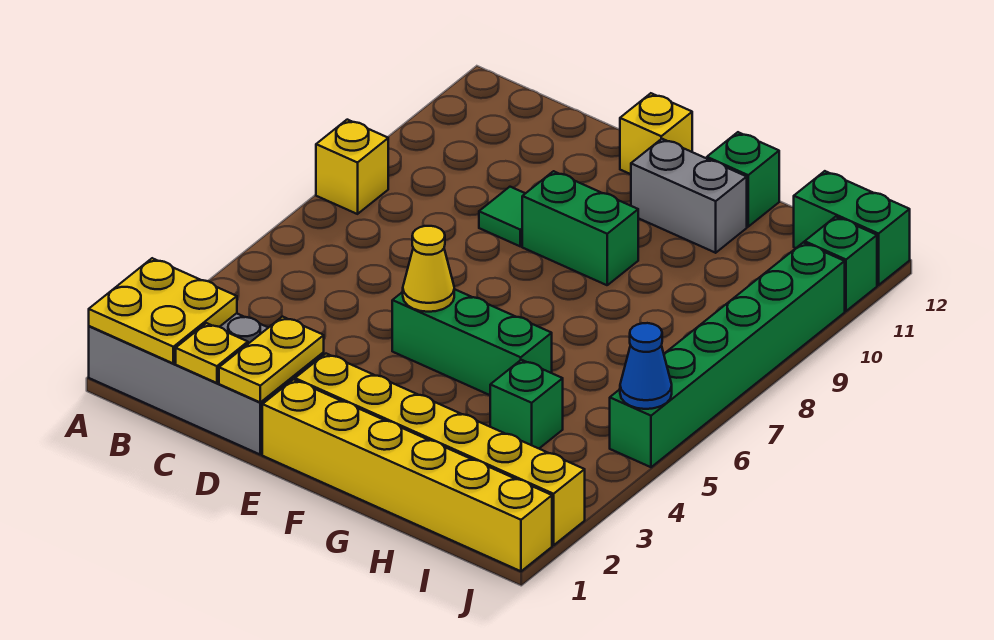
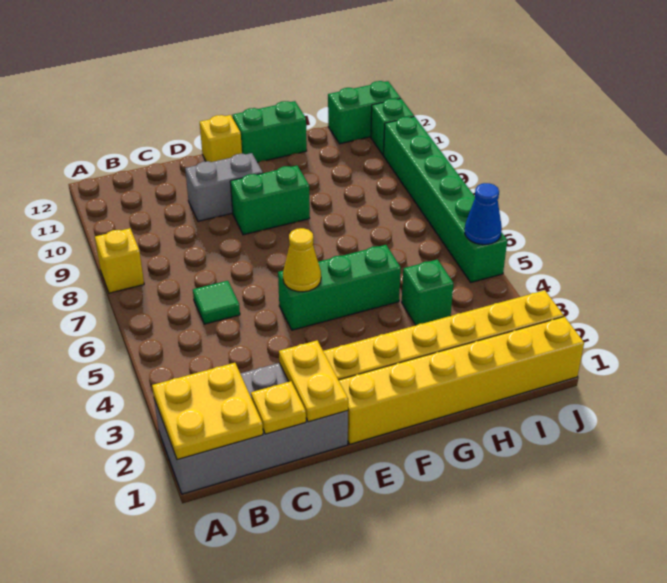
green 1x1 tile [479,187,525,246] -> green 1x1 tile moved to [193,281,240,324]
grey 1x2 brick [631,139,747,253] -> grey 1x2 brick moved to [185,153,263,221]
green 1x1 brick [707,132,779,227] -> green 1x2 brick [232,101,307,162]

